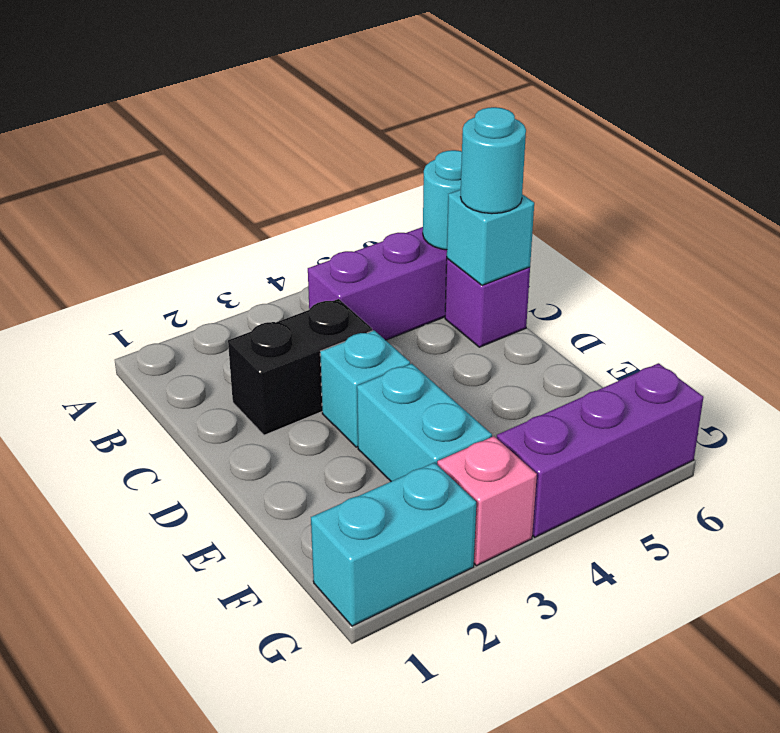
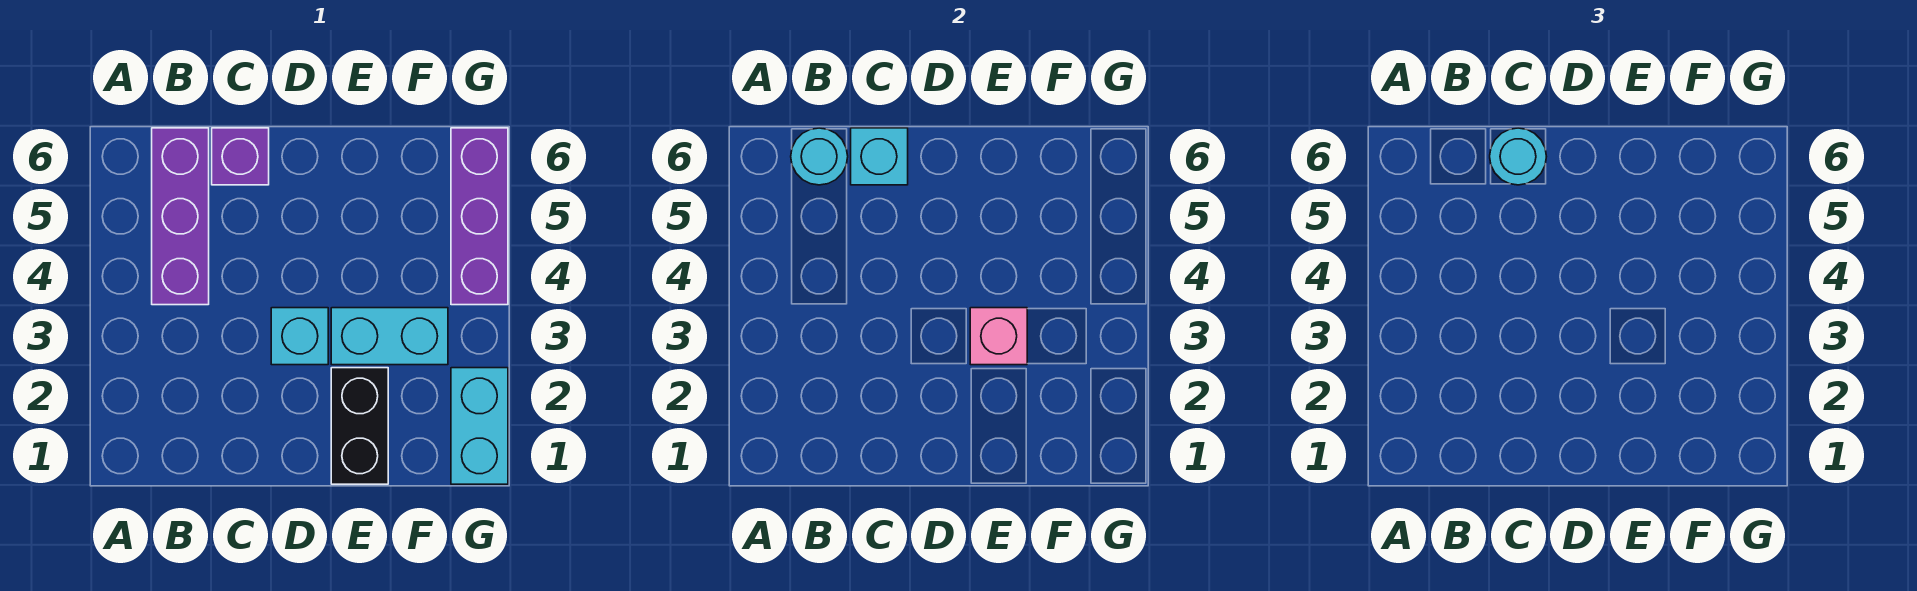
black 1x2 brick [228,299,372,435] -> black 1x2 brick moved to [331,368,388,484]
pink 1x1 brick [437,436,537,566] -> pink 1x1 brick moved to [970,308,1027,365]

